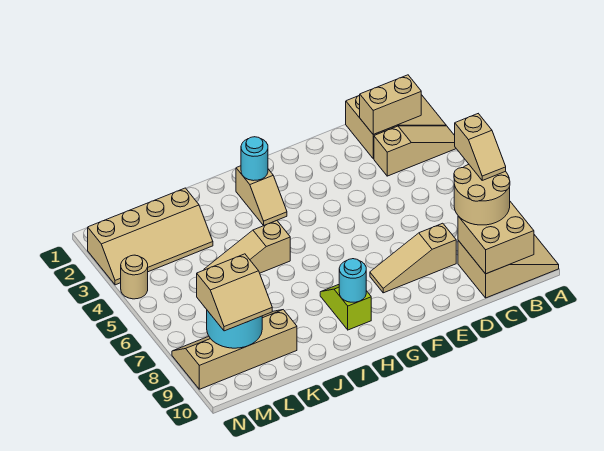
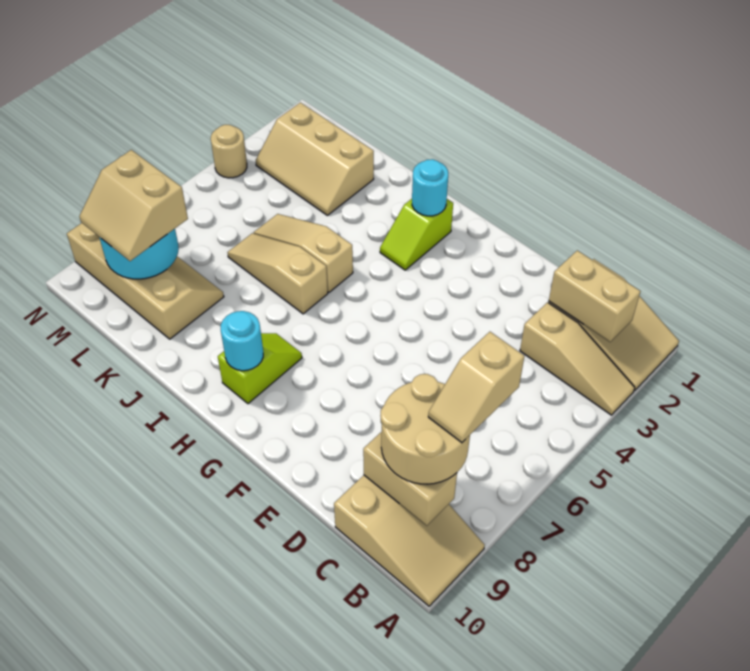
tan 2x2 brick [458,202,534,274] -> tan 1x2 brick [363,433,457,526]
tan 1x3 slope [370,223,456,293] -> tan 1x3 slope moved to [227,233,328,314]
tan 1x2 slope [236,166,287,226] -> lime 1x2 slope [380,199,453,270]
tan 2x4 slope [88,188,213,285] -> tan 2x3 slope [256,103,374,215]

